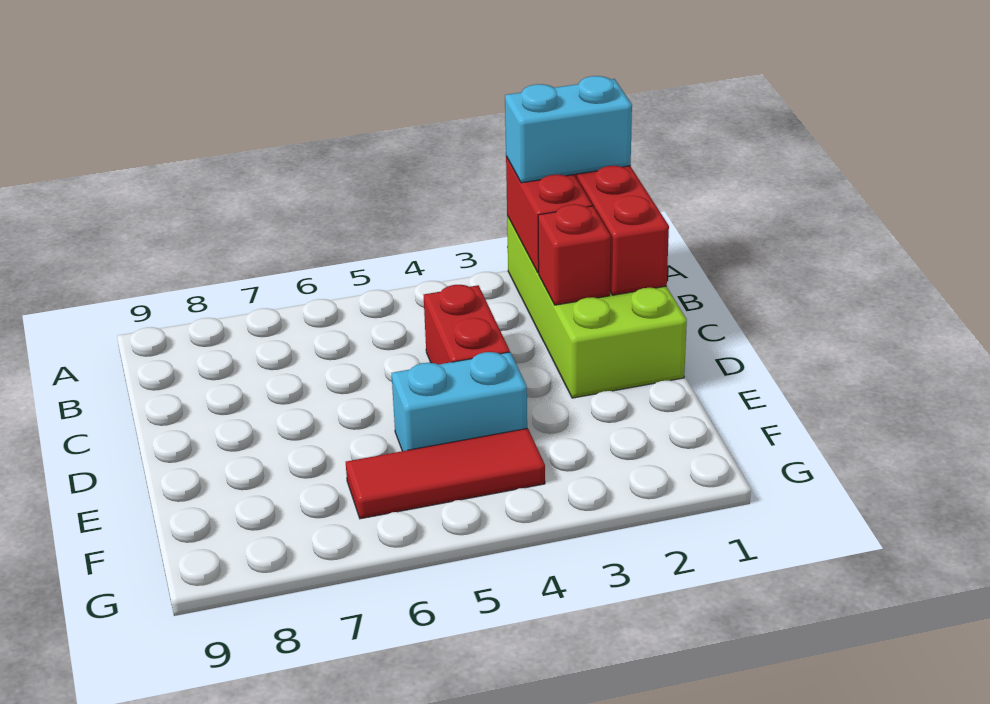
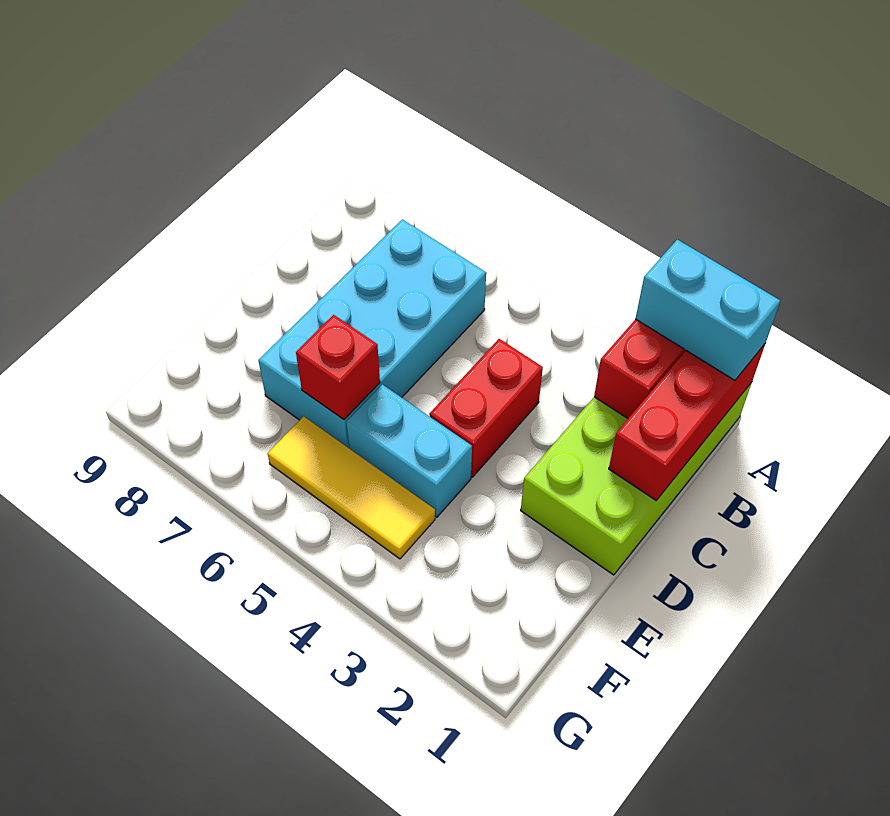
none -> cyan 2x4 brick [258,219,486,448]
red 1x1 brick [538,204,611,305] -> red 1x1 brick moved to [296,315,380,419]
red 1x3 tile [346,428,545,519] -> yellow 1x3 tile [268,416,435,559]

